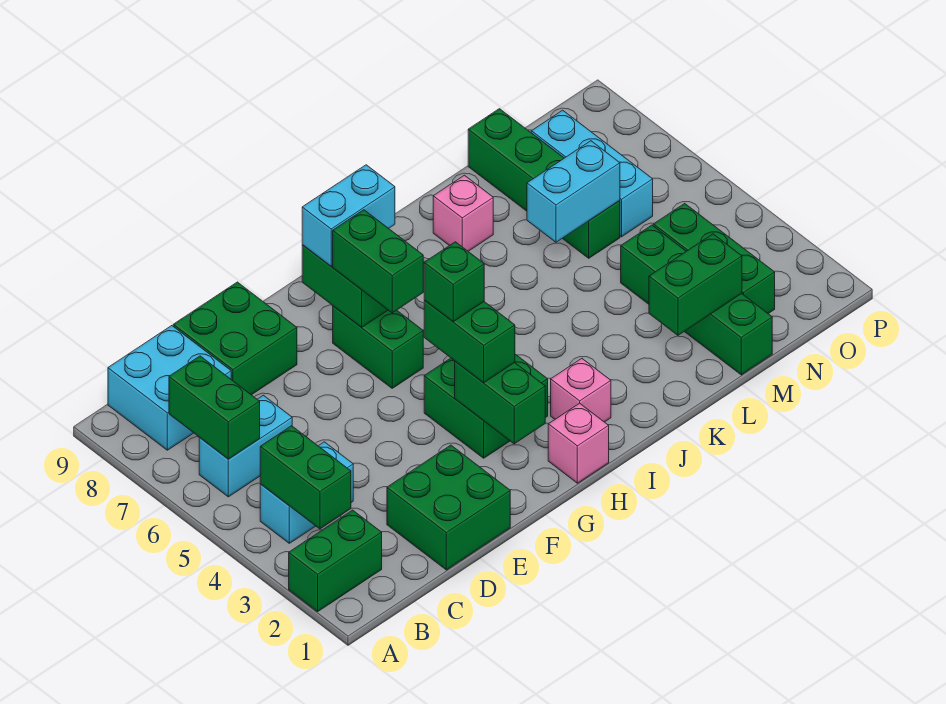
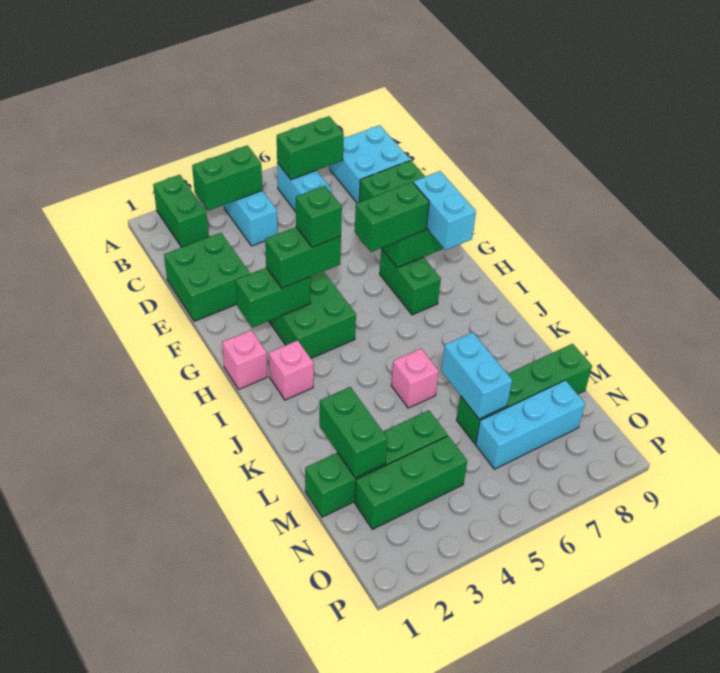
green 1x2 brick [333,306,423,388] -> green 1x2 brick turned to [380,249,441,315]
pink 1x1 brick [433,175,493,251] -> pink 1x1 brick moved to [391,349,439,408]

